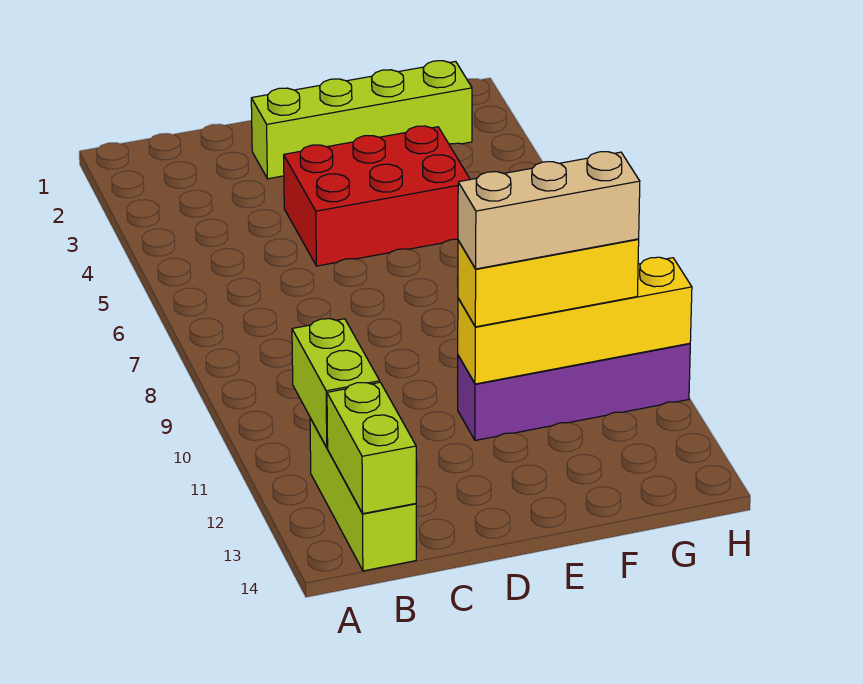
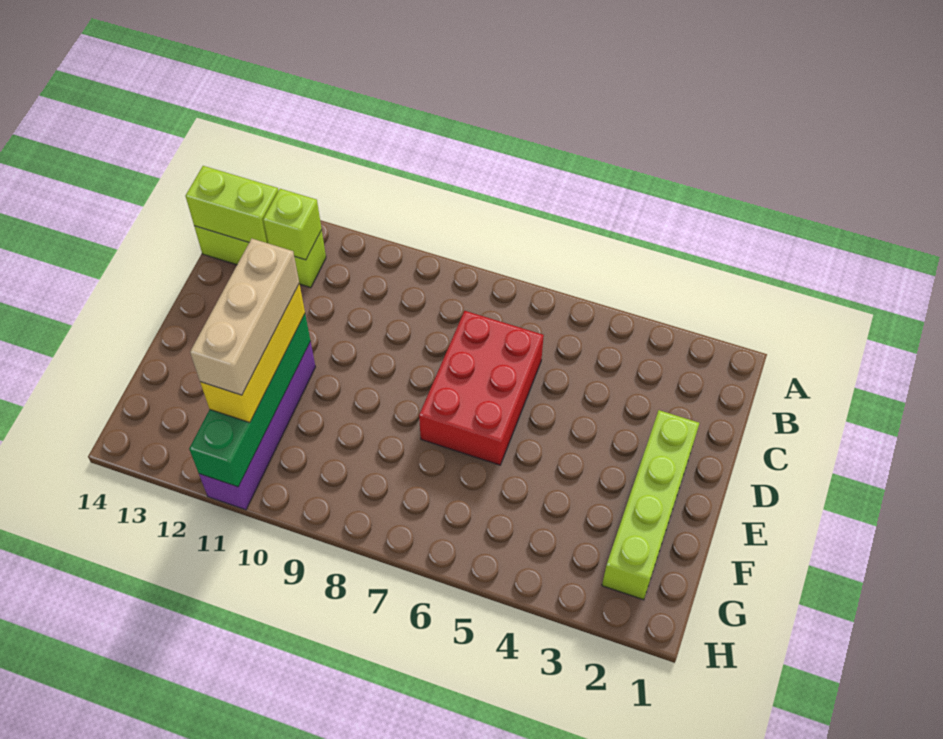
lime 1x2 brick [292,319,380,448] -> lime 1x1 brick [263,189,322,260]
red 2x3 brick [284,126,470,266] -> red 2x3 brick moved to [419,311,544,465]
yellow 1x4 brick [458,257,692,384] -> green 1x4 brick [189,314,310,487]

